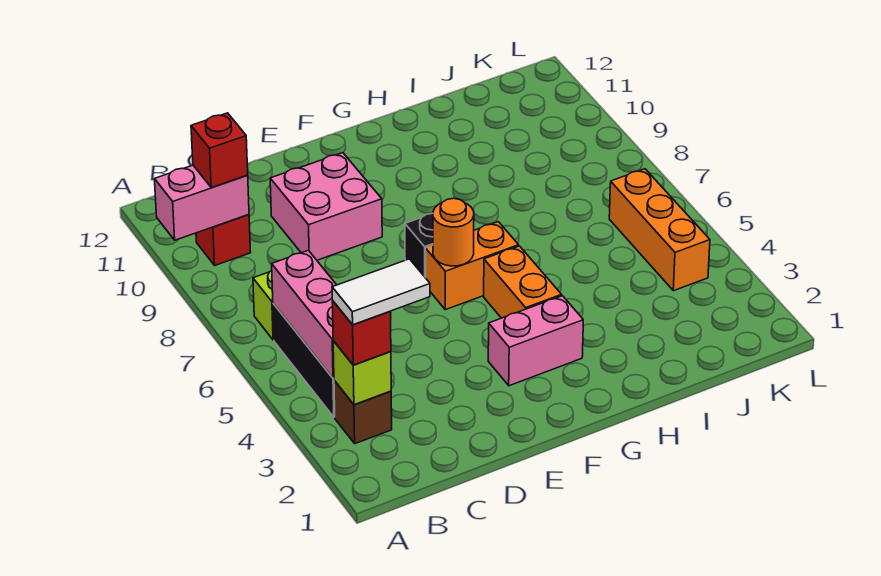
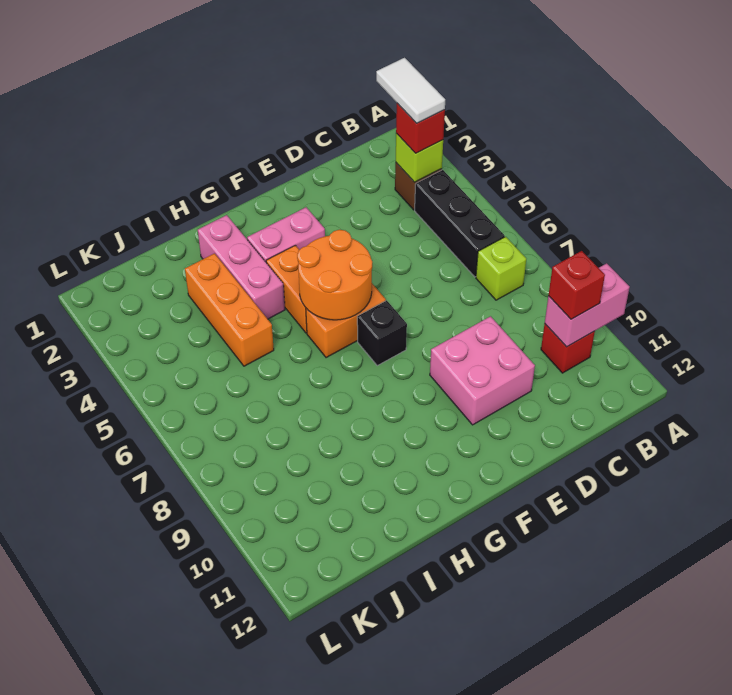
white 1x2 tile [332,259,430,325] -> white 1x2 tile turned to [376,58,445,123]
pink 1x3 brick [272,250,336,378] -> pink 1x3 brick moved to [198,215,285,319]
orange 1x1 round brick [433,198,474,266] -> orange 2x2 round brick [297,230,372,320]
orange 1x3 brick [609,169,710,291] -> orange 1x3 brick moved to [185,254,274,366]

